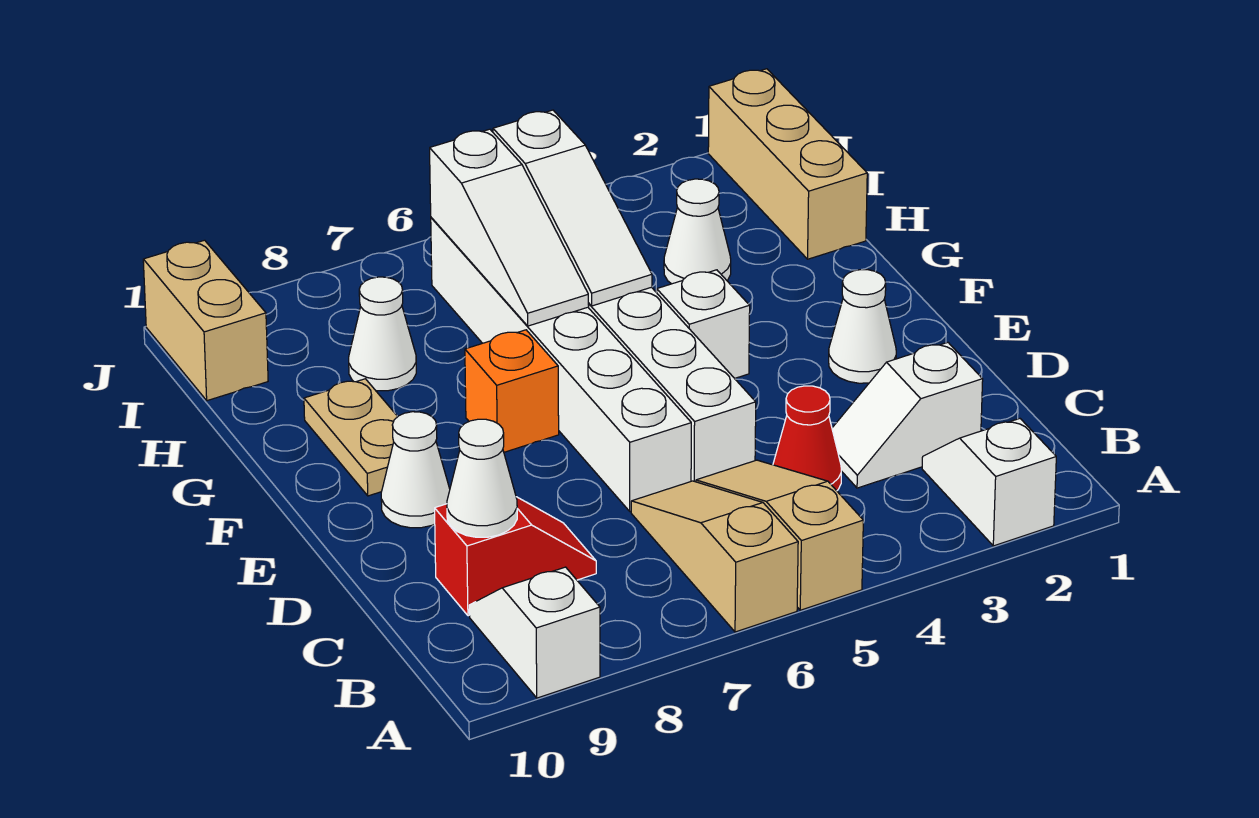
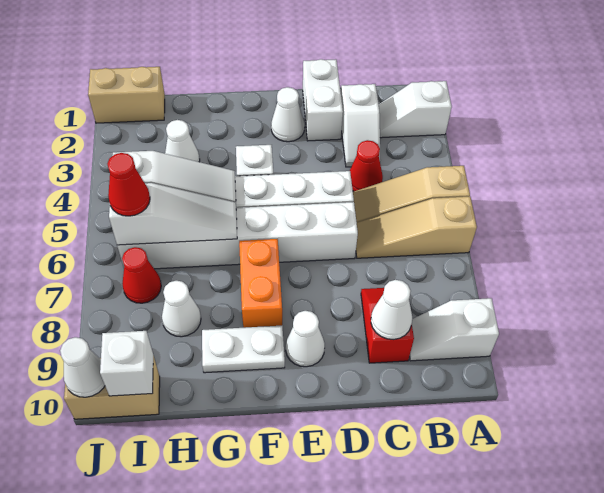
none -> white 1x2 brick [303,59,343,141]
orange 1x1 brick [465,330,559,452] -> orange 1x2 brick [239,239,282,328]
tan 1x2 plate [304,379,398,496] -> white 1x2 plate [202,326,285,373]
tan 1x3 brick [708,69,867,259] -> tan 1x2 brick [88,67,165,123]
none -> red 1x1 cone [107,153,150,216]
none -> red 1x1 cone [122,247,161,303]
none -> white 1x1 brick [100,331,153,396]
none -> white 1x1 cone [60,337,105,397]

